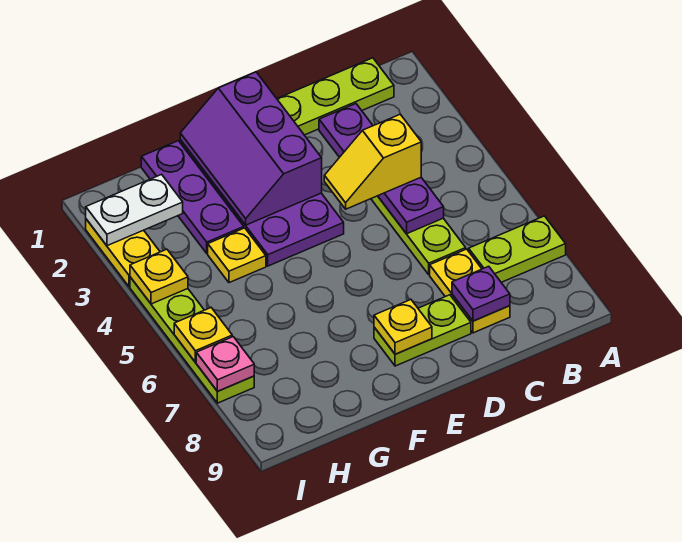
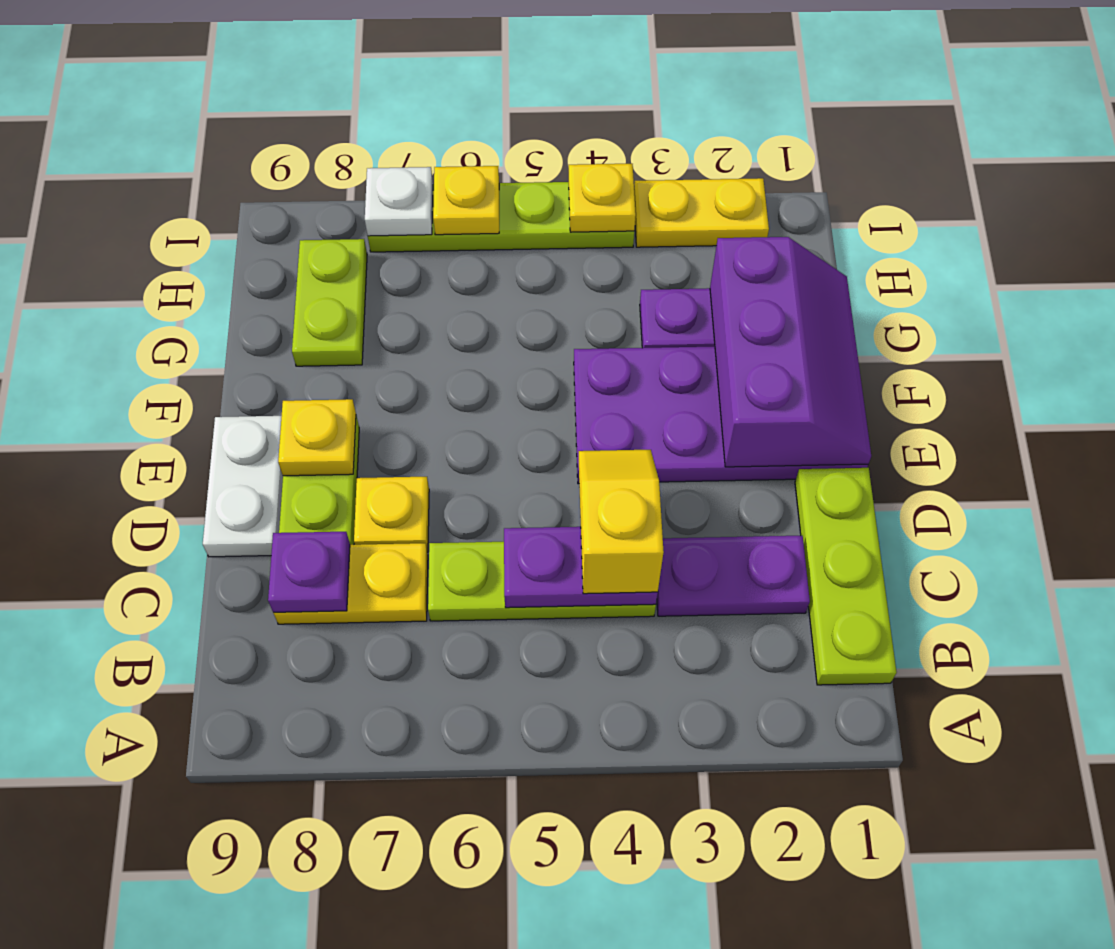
lime 1x2 plate [469,216,566,282] -> lime 1x2 plate moved to [292,239,367,366]
purple 2x3 slope [180,72,322,225] -> purple 2x3 slope turned to [710,237,871,467]
yellow 1x1 plate [208,228,266,283] -> yellow 1x1 plate moved to [354,477,429,552]
white 1x2 plate [86,174,183,246] -> white 1x2 plate moved to [203,416,283,557]
pink 1x1 plate [196,337,254,391] -> white 1x1 plate [365,167,433,236]

